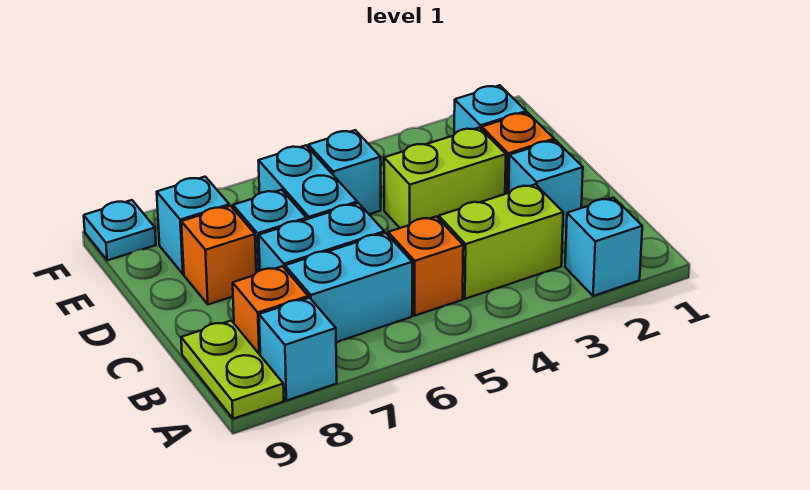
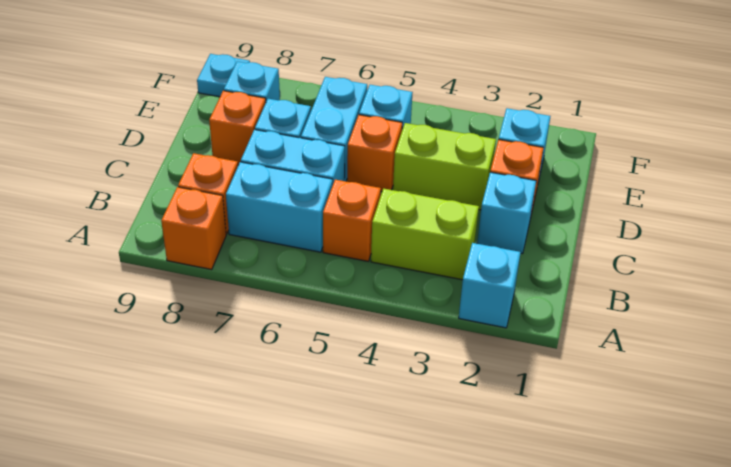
cyan 1x1 brick [259,298,337,401] -> orange 1x1 brick [161,187,226,269]
lime 1x2 plate [181,321,284,419] -> none
none -> orange 1x1 brick [347,115,402,191]

